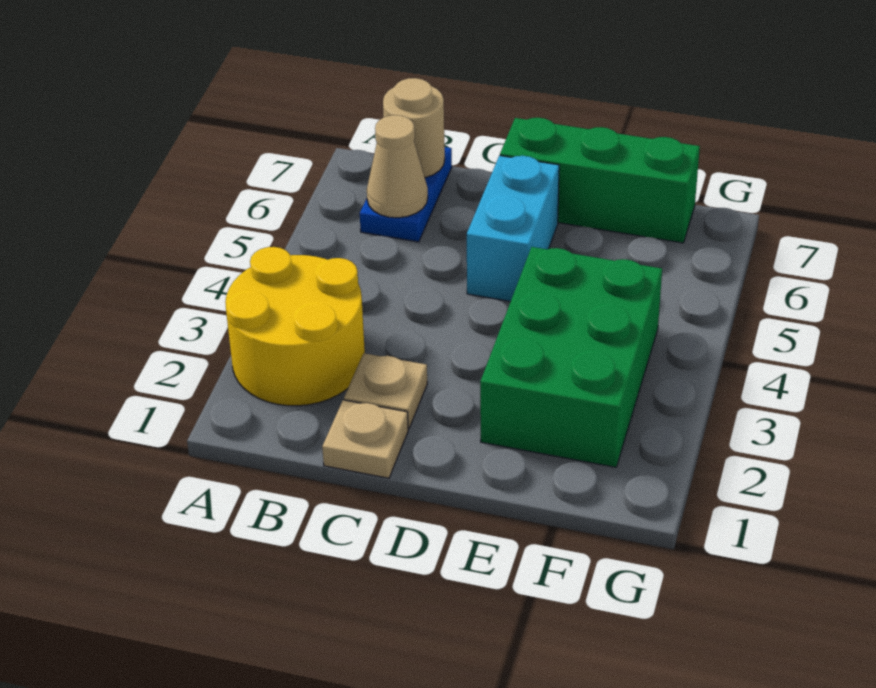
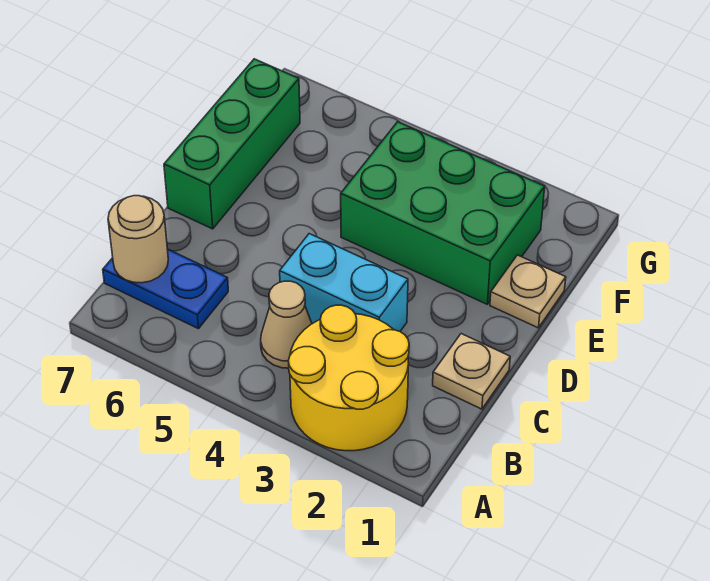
tan 1x1 cone [367,115,428,218] -> tan 1x1 cone moved to [261,281,312,368]
tan 1x1 plate [344,353,427,429] -> tan 1x1 plate moved to [490,255,566,328]
cyan 1x2 brick [467,156,559,301] -> cyan 1x2 brick moved to [280,234,408,331]

